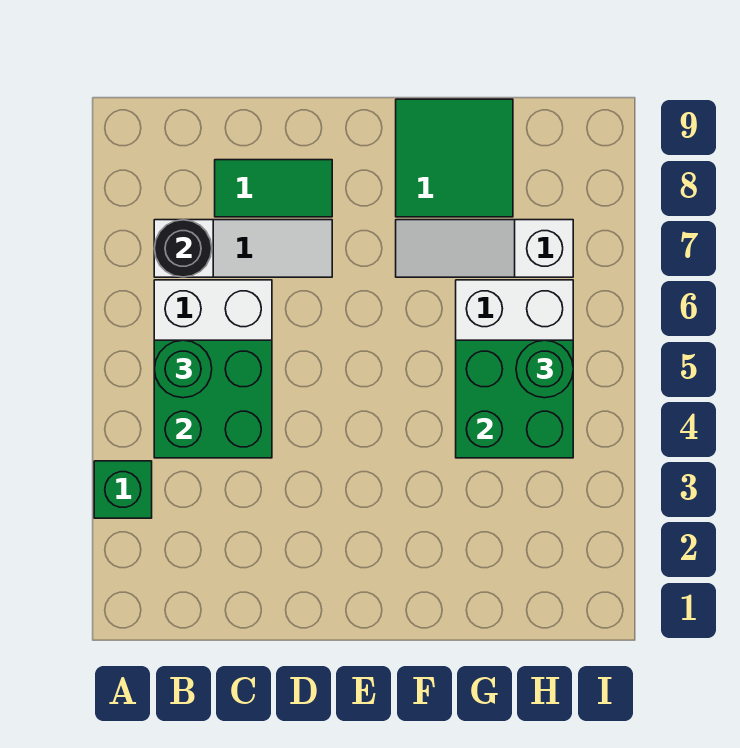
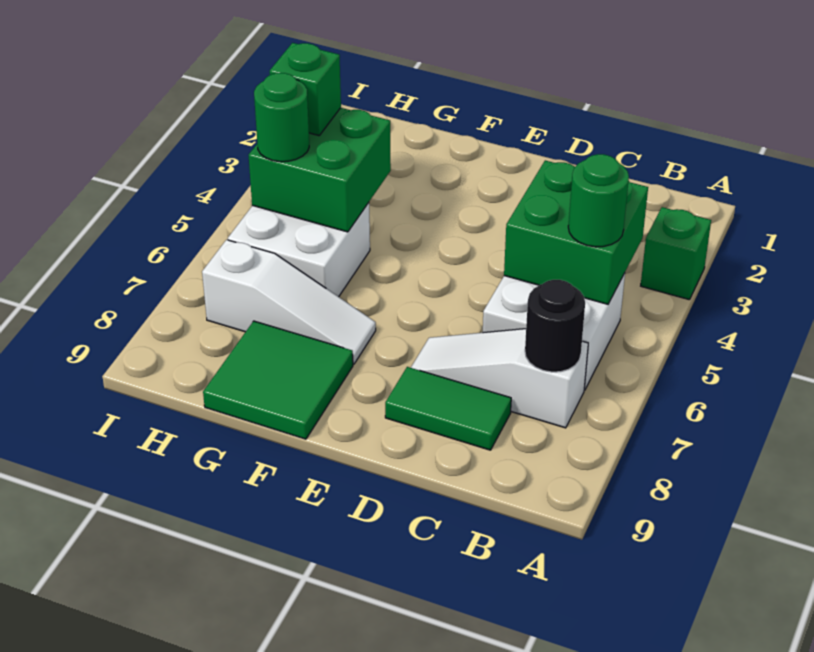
none -> green 1x1 brick [270,43,341,136]

